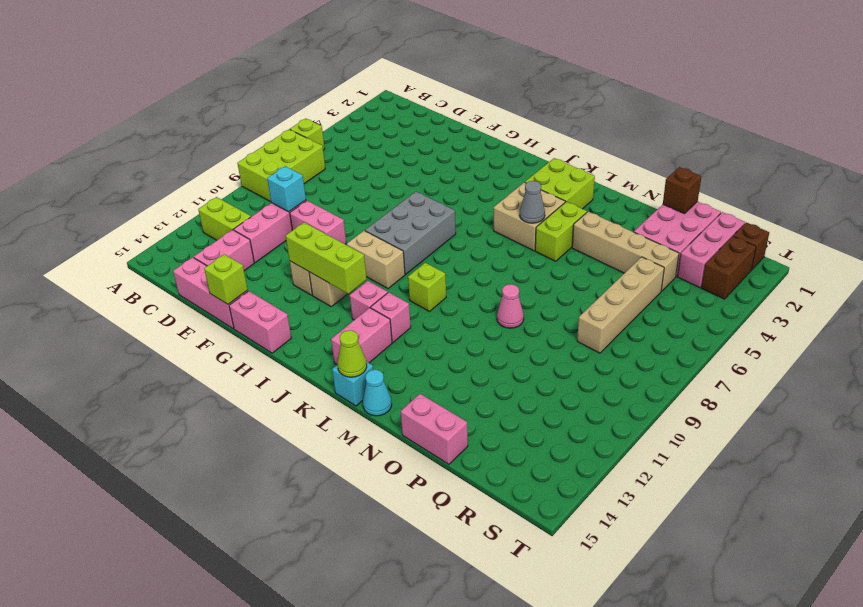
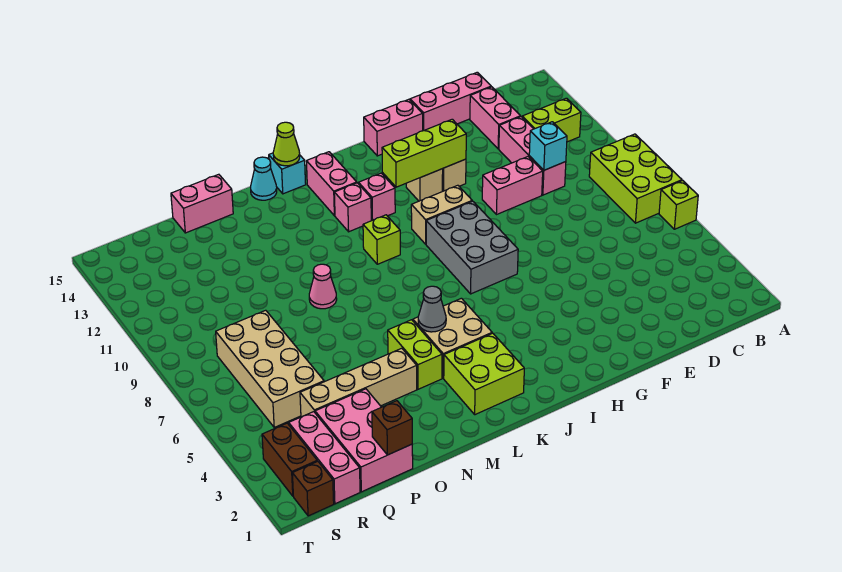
lime 1x1 brick [204,254,248,304] -> none
tan 1x4 brick [577,257,664,353] -> tan 2x4 brick [216,310,324,427]

